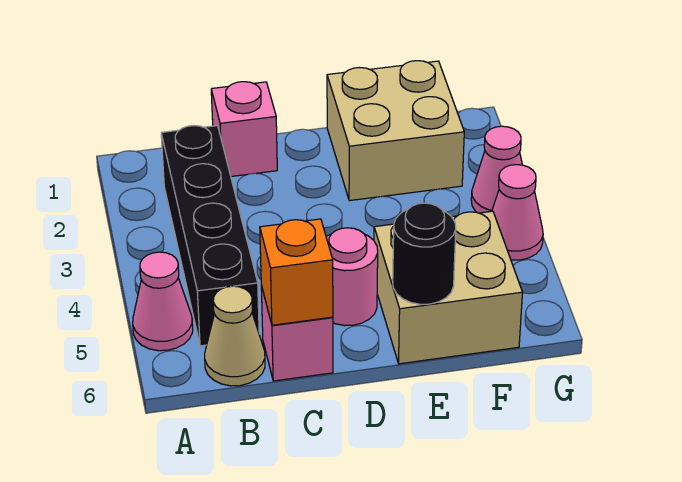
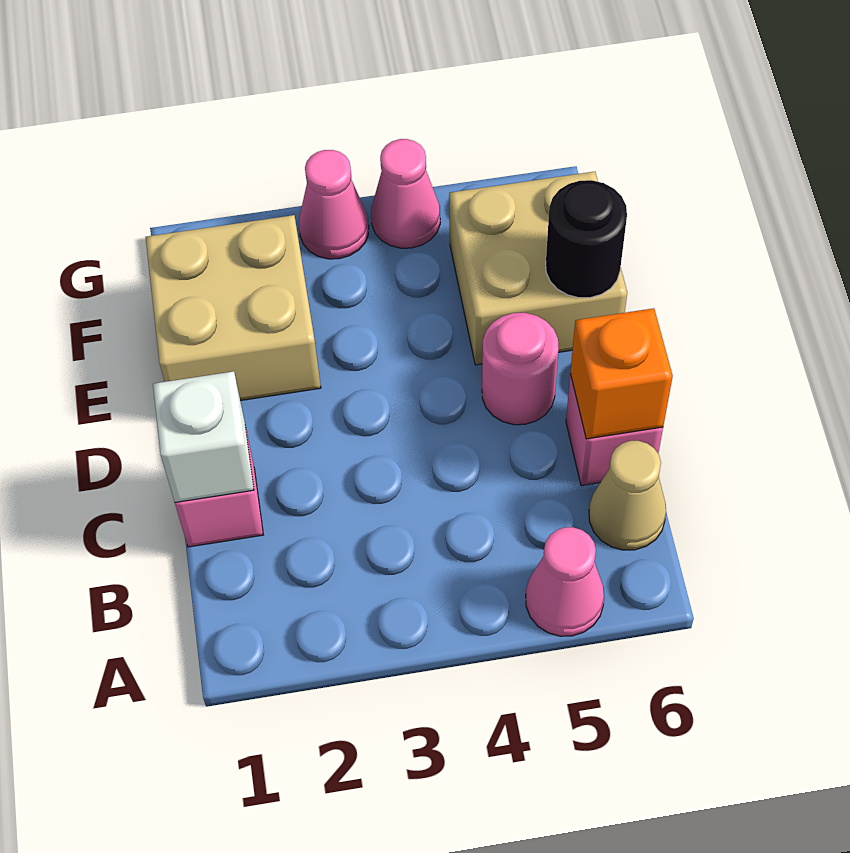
black 1x4 brick [161,126,259,346] -> none
none -> white 1x1 brick [153,371,254,502]

